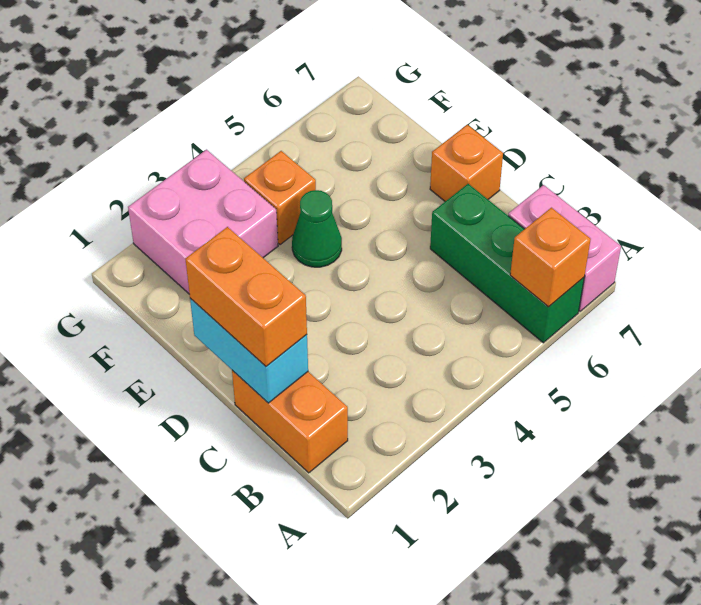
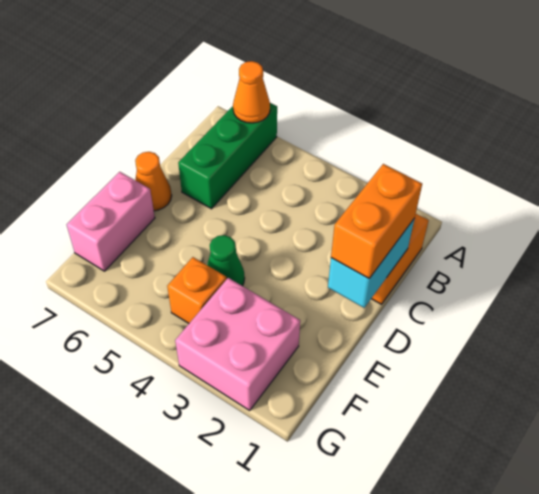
orange 1x1 brick [510,208,591,307] -> orange 1x1 cone [233,61,270,123]
pink 1x2 brick [508,185,621,311] -> pink 1x2 brick moved to [67,172,155,271]
orange 1x1 brick [430,125,503,201] -> orange 1x1 cone [135,152,172,211]

